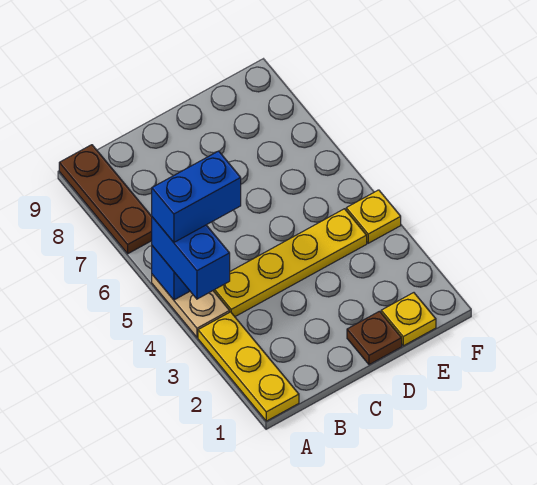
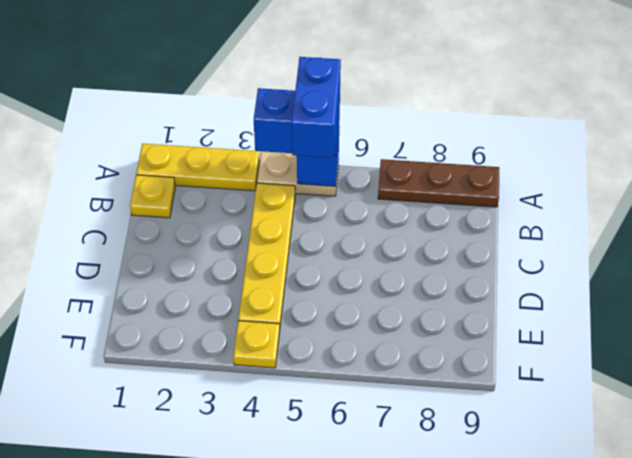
brown 1x1 plate [347,311,402,365] -> none
yellow 1x1 plate [381,293,436,346] -> yellow 1x1 plate moved to [130,175,175,218]

